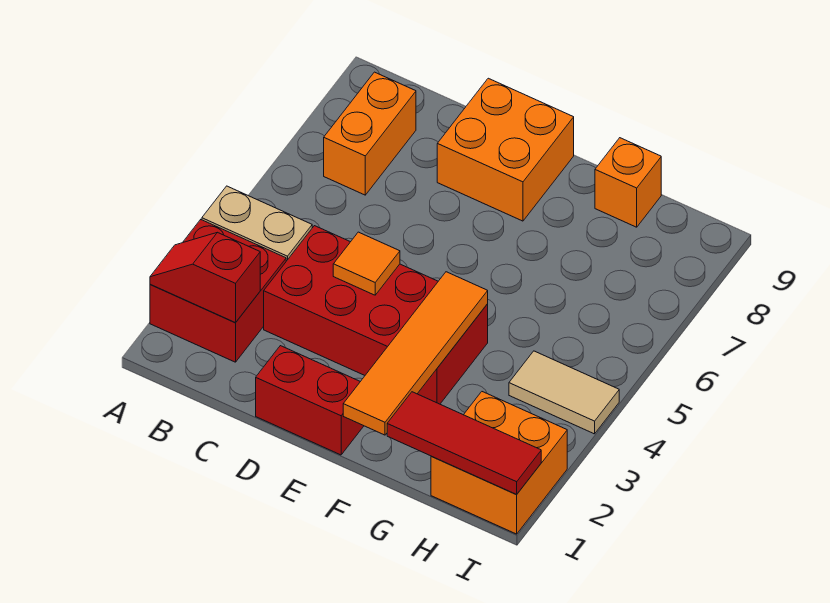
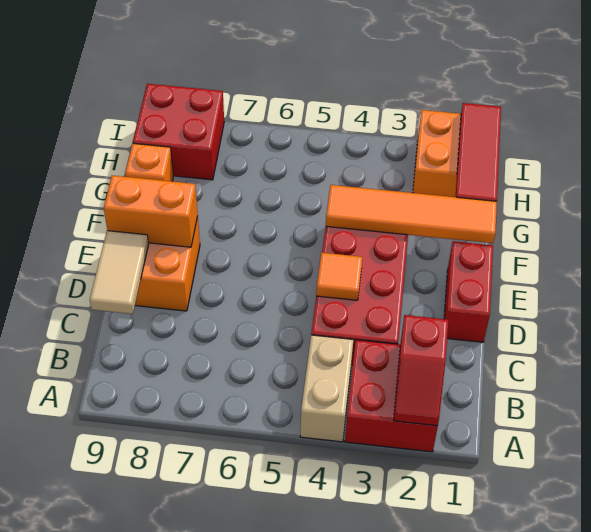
orange 1x2 brick [324,72,416,195] -> orange 1x2 brick moved to [104,176,198,247]
tan 1x2 tile [509,351,619,434] -> tan 1x2 tile moved to [90,231,149,314]
none -> red 2x2 brick [133,84,224,180]

